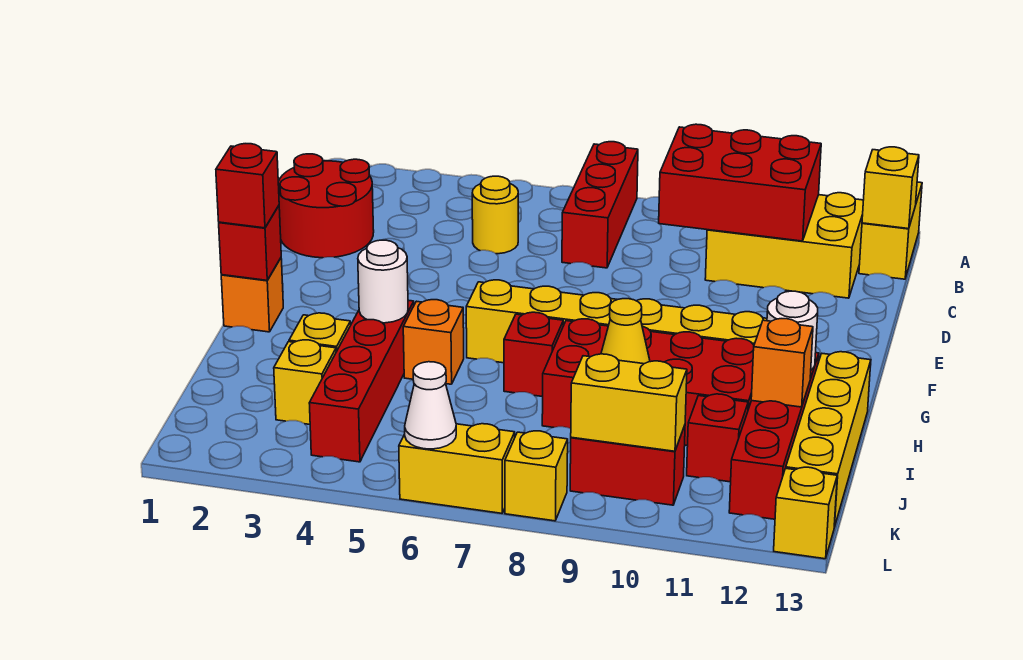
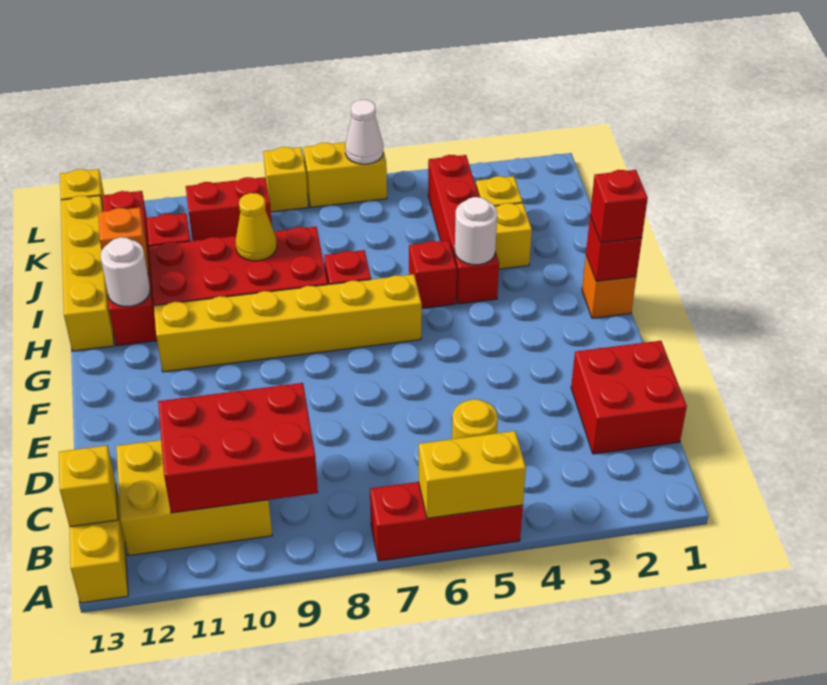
red 1x3 brick [562,142,638,268] -> red 1x3 brick turned to [370,482,523,561]
red 2x2 round brick [278,154,374,258] -> red 2x2 brick [571,341,687,454]
orange 1x1 brick [403,300,464,384] -> red 1x1 brick [409,240,457,308]
yellow 1x2 brick [571,354,687,451] -> yellow 1x2 brick moved to [419,431,526,518]

